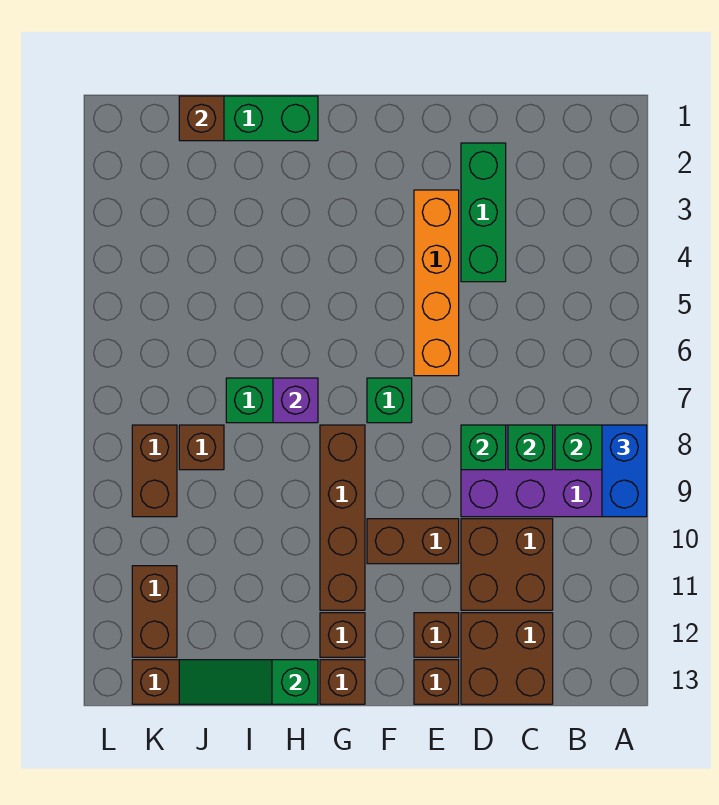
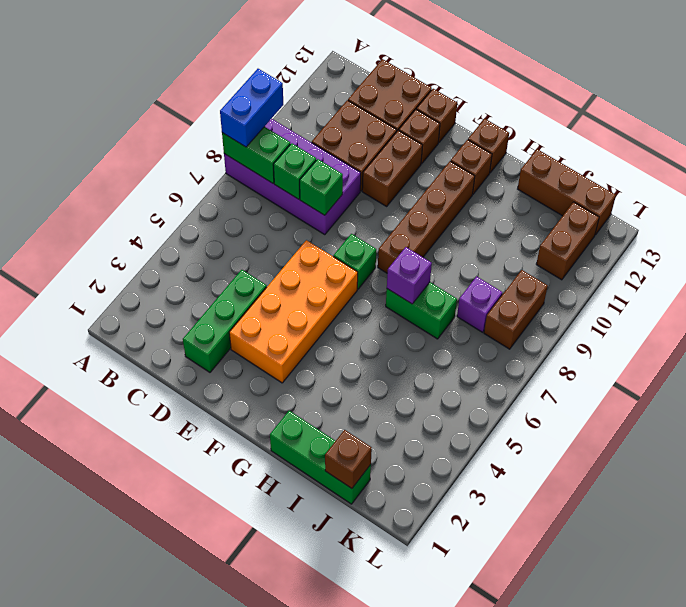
orange 1x4 brick [414,190,459,376] -> orange 2x4 brick [229,240,358,383]
brown 1x2 brick [367,519,459,564] -> brown 1x2 brick turned to [362,130,423,206]
green 1x3 slope [179,660,318,704] -> none
brown 1x1 brick [179,425,224,470] -> purple 1x1 brick [457,276,502,332]

